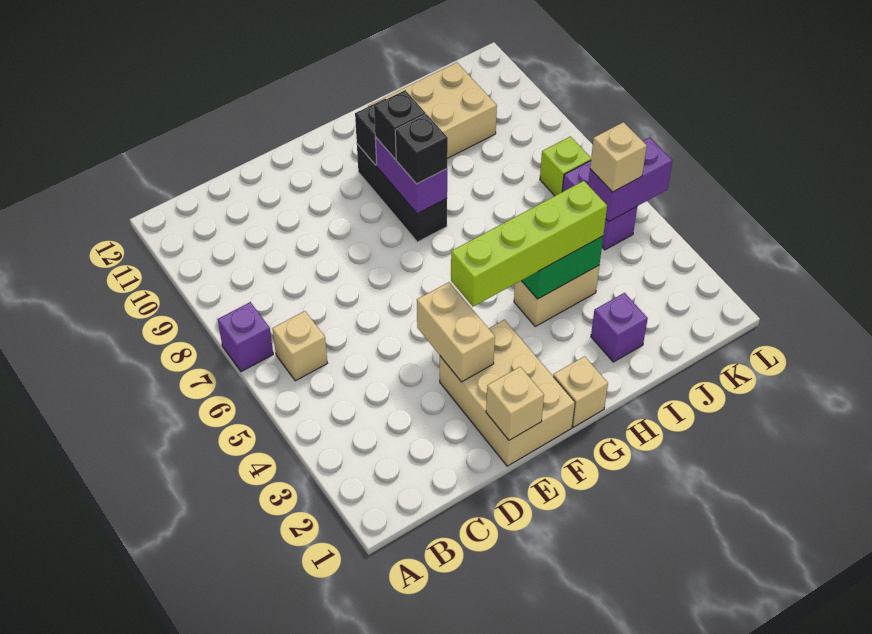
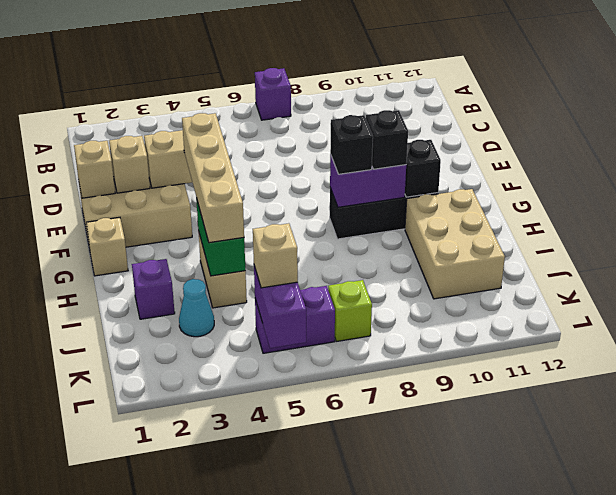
tan 1x1 brick [272,311,327,381] -> tan 1x1 brick moved to [109,136,150,193]
lime 1x4 brick [451,181,607,307] -> tan 1x4 brick [182,113,244,243]
none -> cyan 1x1 cone [179,279,214,337]

